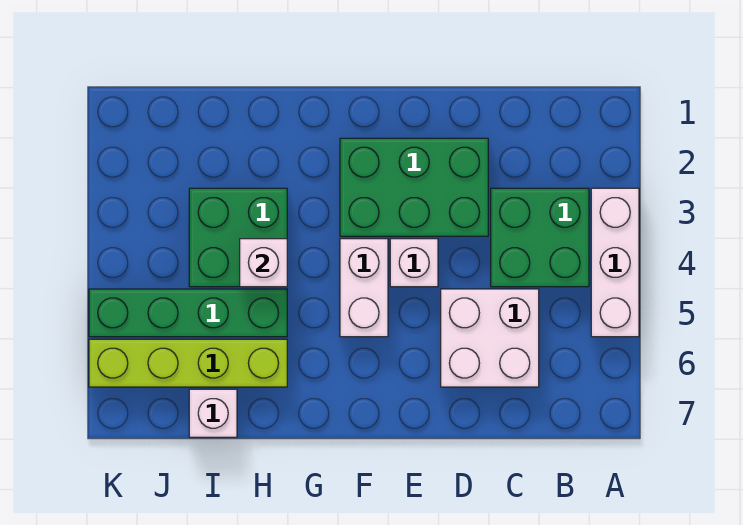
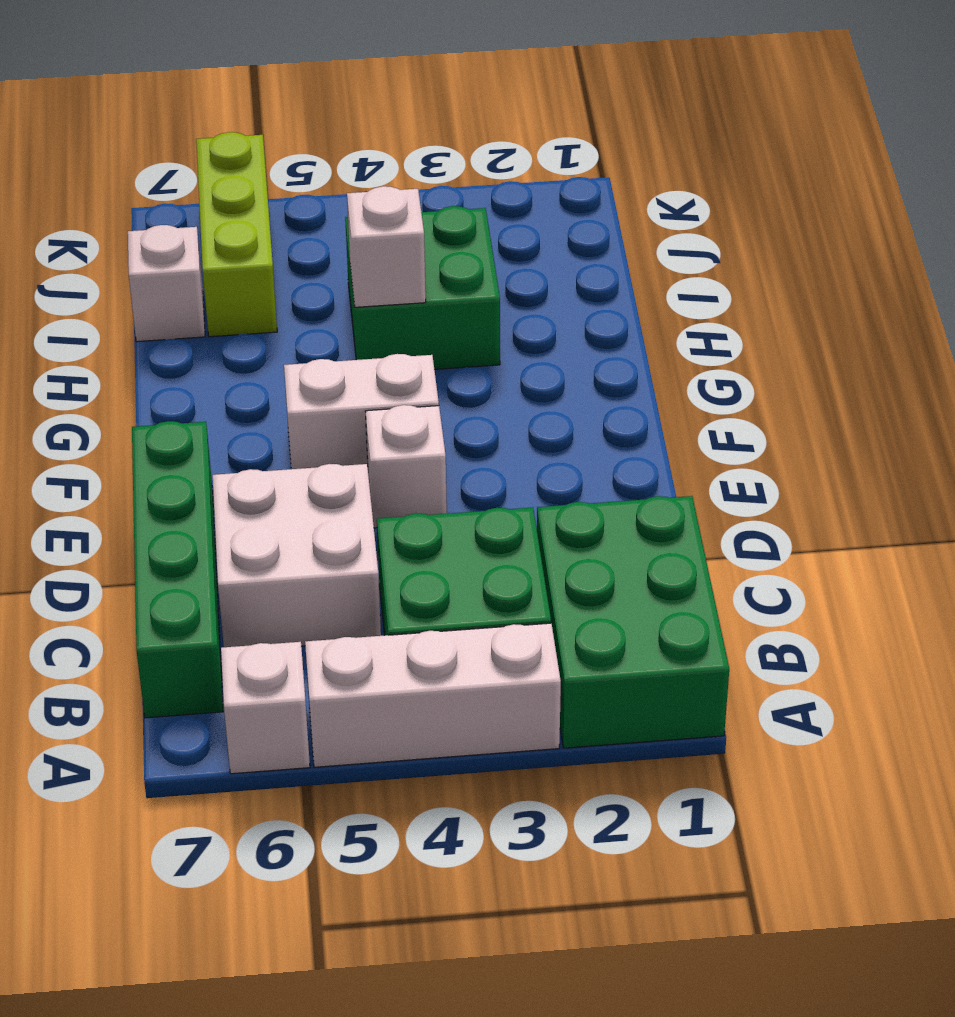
none -> white 1x1 brick [221,642,310,774]
green 2x3 brick [340,138,488,236] -> green 2x3 brick moved to [537,496,729,748]
green 1x4 brick [89,289,287,337] -> green 1x4 brick moved to [132,421,223,718]
lime 1x4 brick [89,339,287,387] -> lime 1x3 brick [196,132,277,337]

